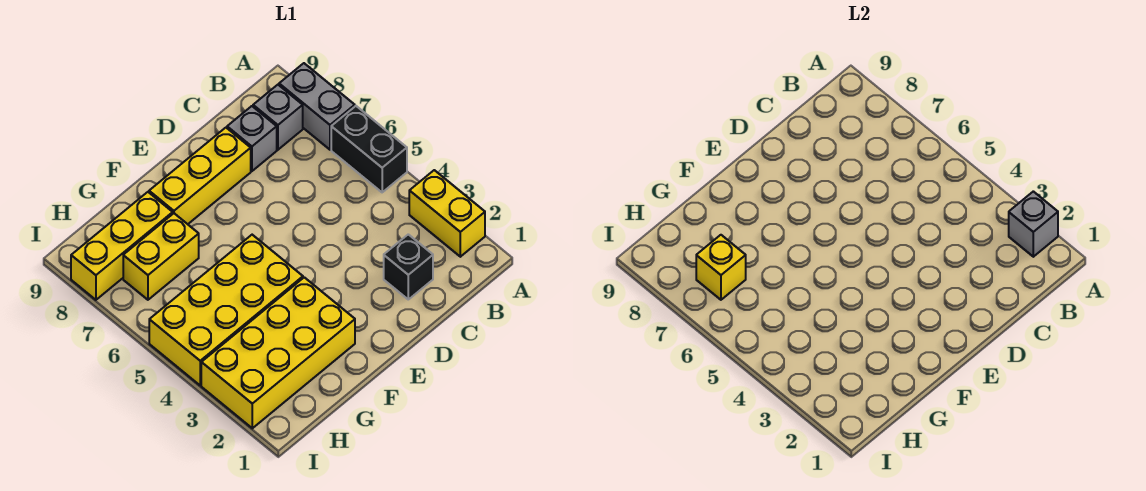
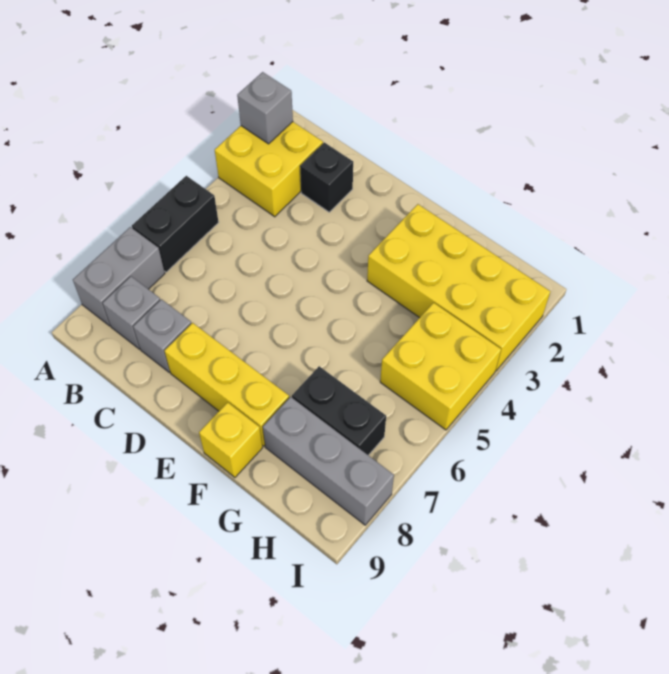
yellow 1x2 brick [409,170,485,257] -> yellow 2x2 brick [215,122,323,217]
yellow 2x4 brick [149,235,303,385] -> yellow 2x2 brick [380,303,501,430]
yellow 1x2 brick [123,213,199,300] -> black 1x2 brick [292,366,386,455]
yellow 1x3 brick [71,192,173,300] -> grey 1x3 brick [263,397,394,525]
yellow 1x1 brick [696,235,746,300] -> yellow 1x1 brick moved to [199,402,263,477]

